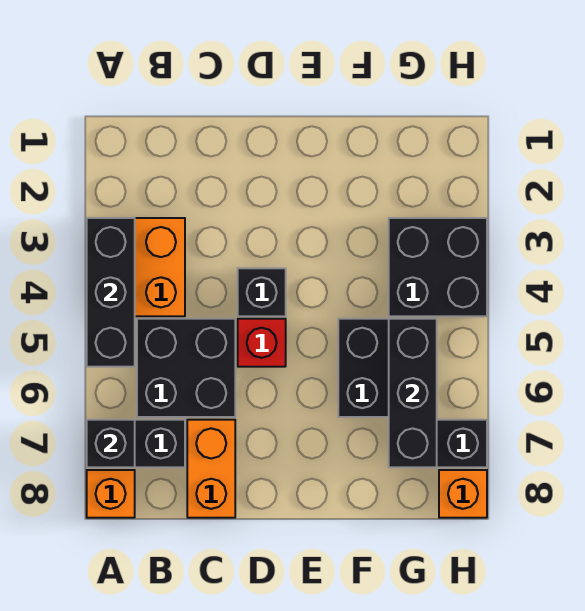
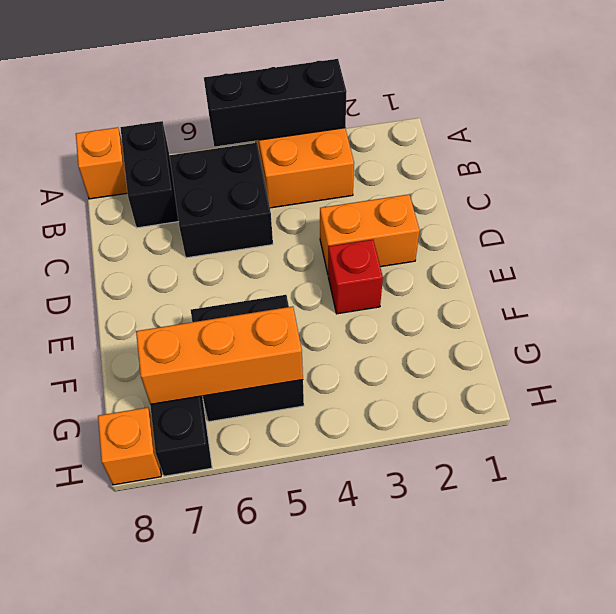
black 1x1 brick [87,420,135,467] -> none
orange 1x2 brick [187,420,235,518] -> orange 1x2 brick moved to [320,194,420,273]
black 1x1 brick [238,268,286,316] -> none
red 1x1 brick [238,319,286,367] -> red 1x1 brick moved to [328,240,383,314]
black 2x2 brick [389,218,487,316] -> none
black 1x3 brick [389,319,437,467] -> orange 1x3 brick [136,306,303,404]

